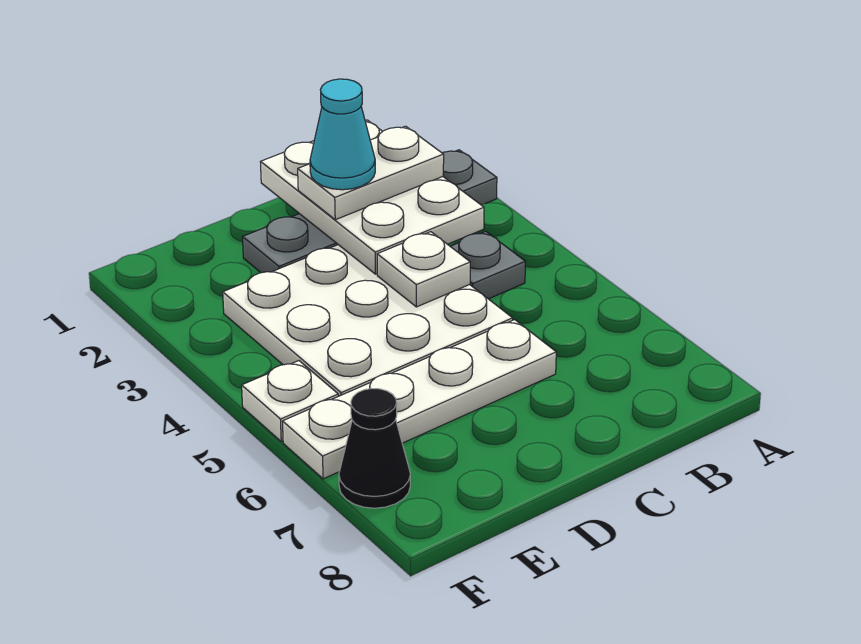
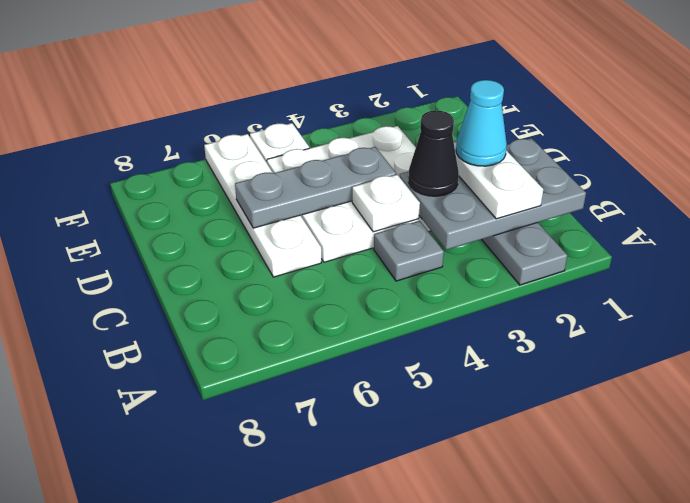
white 2x3 plate [261,120,484,274] -> grey 2x3 plate [400,138,586,250]
none -> grey 1x3 plate [235,147,396,228]
black 1x1 cone [339,389,410,508] -> black 1x1 cone moved to [408,110,459,196]

